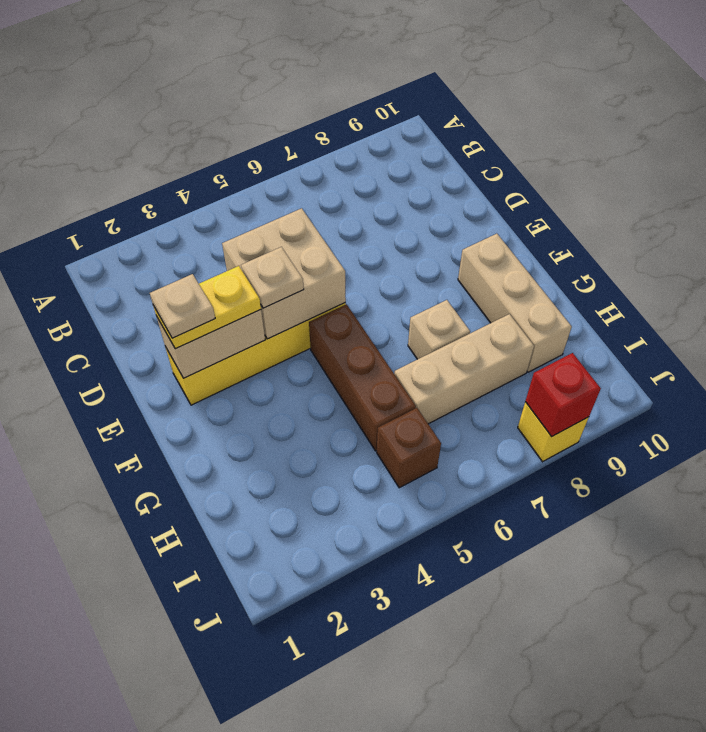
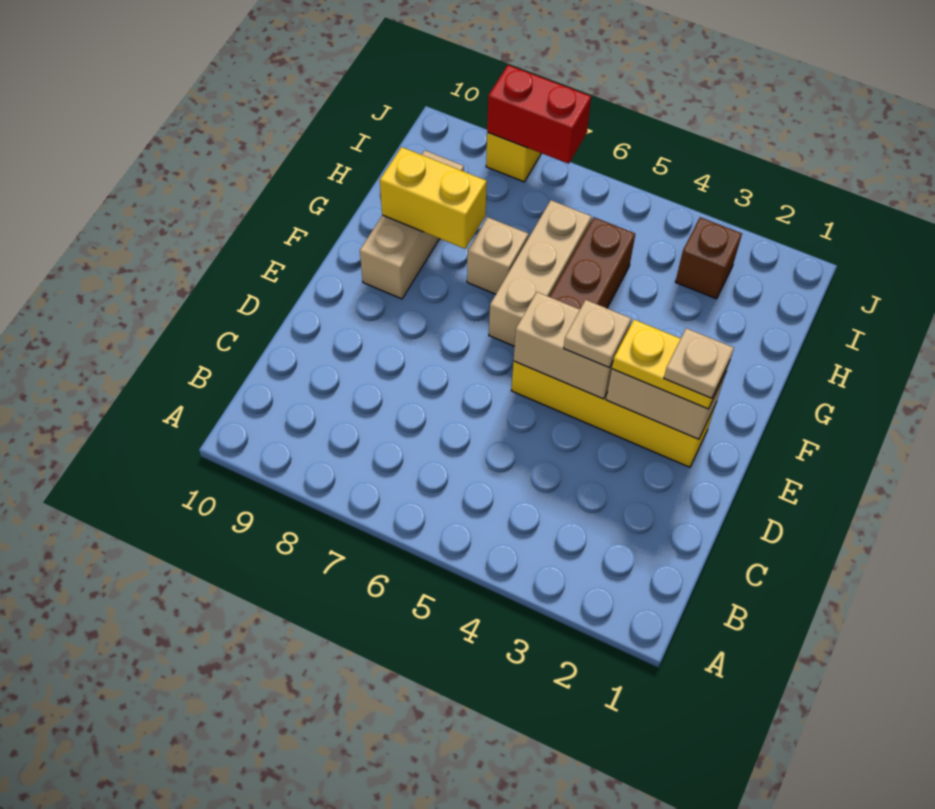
tan 2x2 brick [222,208,346,339] -> tan 1x2 brick [514,292,613,399]
none -> yellow 1x2 brick [380,147,487,249]
tan 1x3 brick [394,314,534,424] -> tan 1x3 brick turned to [489,200,592,346]
brown 1x1 brick [377,408,441,488] -> brown 1x1 brick moved to [676,217,742,299]
red 1x1 brick [525,353,601,437] -> red 1x2 brick [487,65,591,164]

